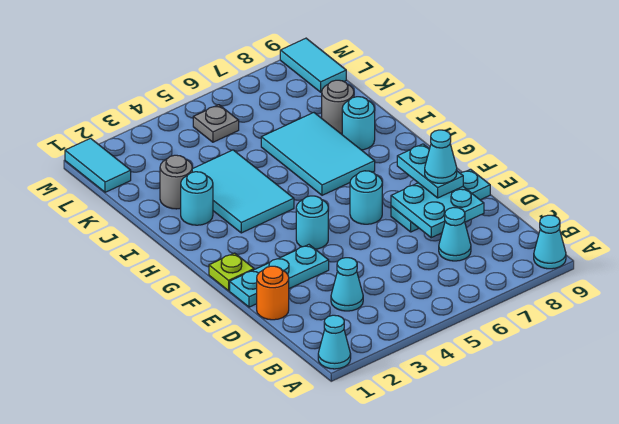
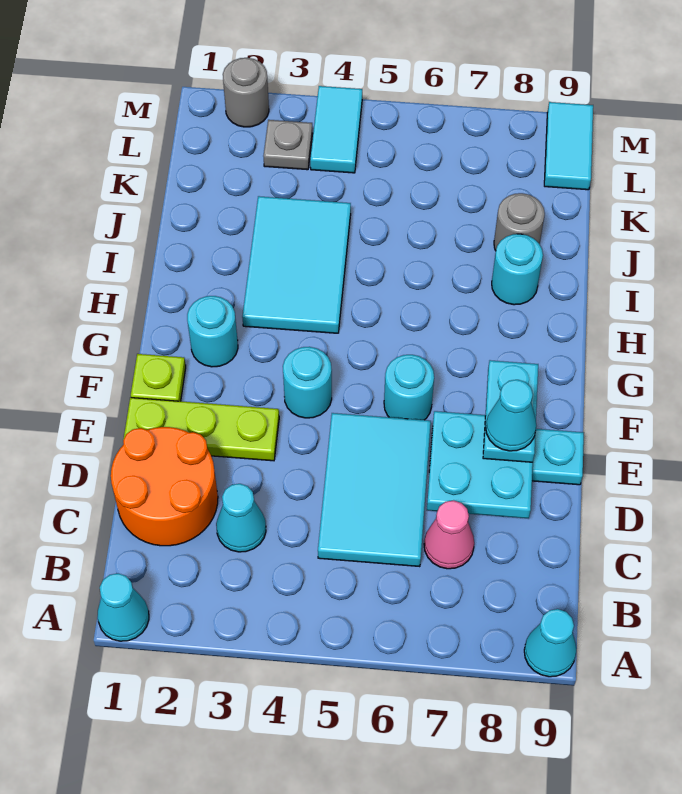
cyan 1x1 cone [439,207,471,261] -> pink 1x1 cone [424,500,474,569]
orange 1x1 round brick [257,266,289,320] -> orange 2x2 round brick [111,427,218,546]
cyan 1x3 plate [230,245,329,307] -> lime 1x3 plate [123,398,279,461]
cyan 2x3 tile [261,113,375,195] -> cyan 2x3 tile moved to [318,413,431,567]
cyan 1x1 round brick [181,172,213,225] -> cyan 1x1 round brick moved to [187,296,238,367]
grey 1x1 round brick [160,155,193,209] -> grey 1x1 round brick moved to [223,58,269,127]
cyan 1x2 tile [65,138,131,192] -> cyan 1x2 tile moved to [310,86,362,173]
grey 1x1 plate [193,105,239,142] -> grey 1x1 plate moved to [263,120,313,170]

